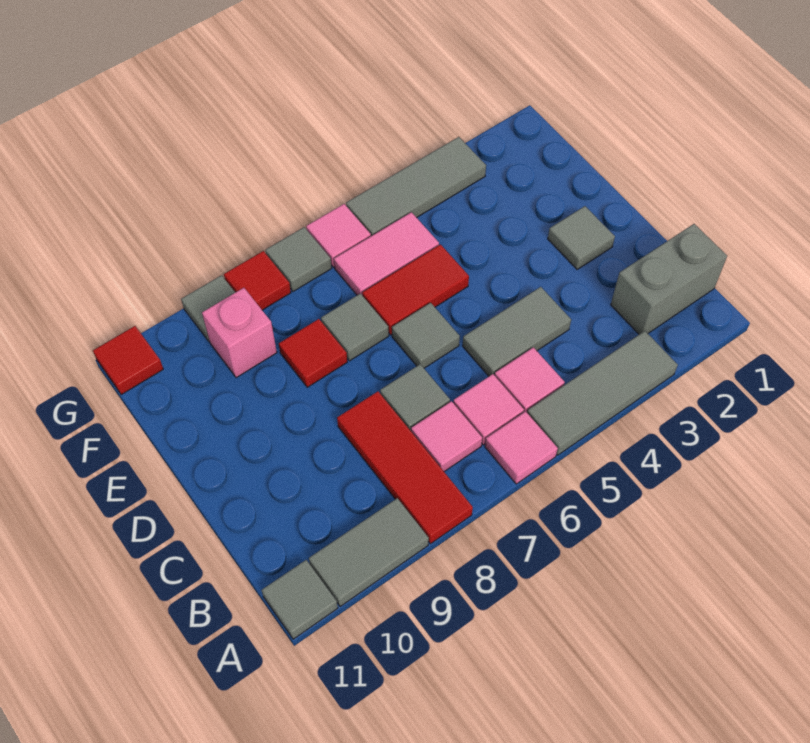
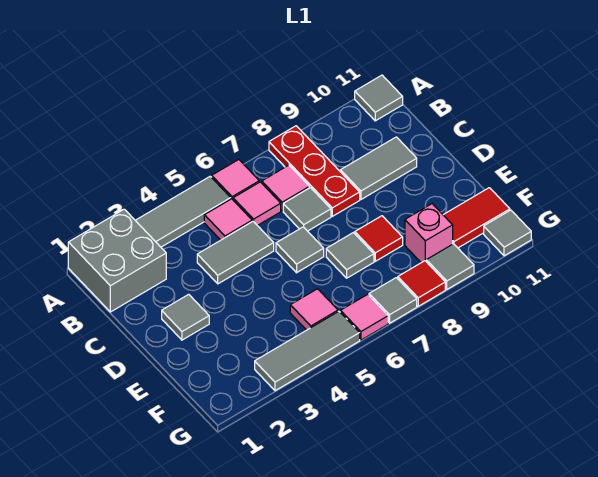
red 1x3 tile [337,391,473,544] -> red 1x3 plate [269,126,360,216]
grey 1x2 tile [309,498,429,607] -> grey 1x2 tile moved to [340,137,417,199]
grey 1x2 brick [611,224,727,334] -> grey 2x2 brick [68,209,166,312]
red 1x2 tile [362,245,469,335] -> red 1x2 tile moved to [444,188,510,248]
pink 1x2 tile [334,212,439,296] -> pink 1x1 tile [290,289,338,330]
red 1x1 tile [93,326,163,395] -> grey 1x1 tile [484,210,531,256]

